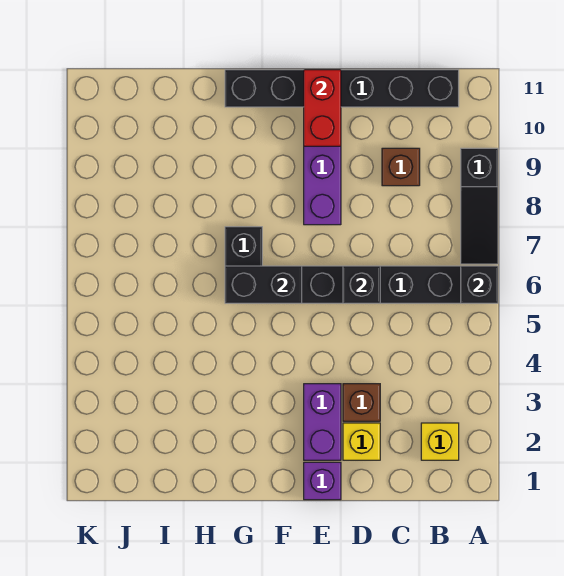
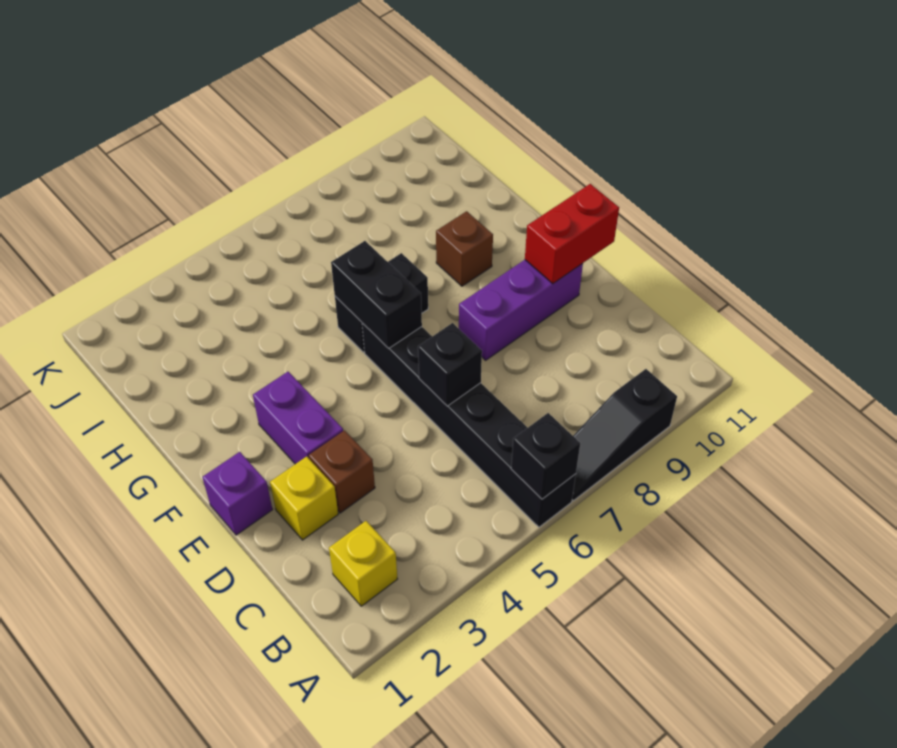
black 1x6 brick [225,70,459,107] -> none
brown 1x1 brick [382,148,420,186] -> brown 1x1 brick moved to [436,211,493,286]
purple 1x2 brick [304,384,341,460] -> purple 1x2 brick turned to [253,372,343,464]

